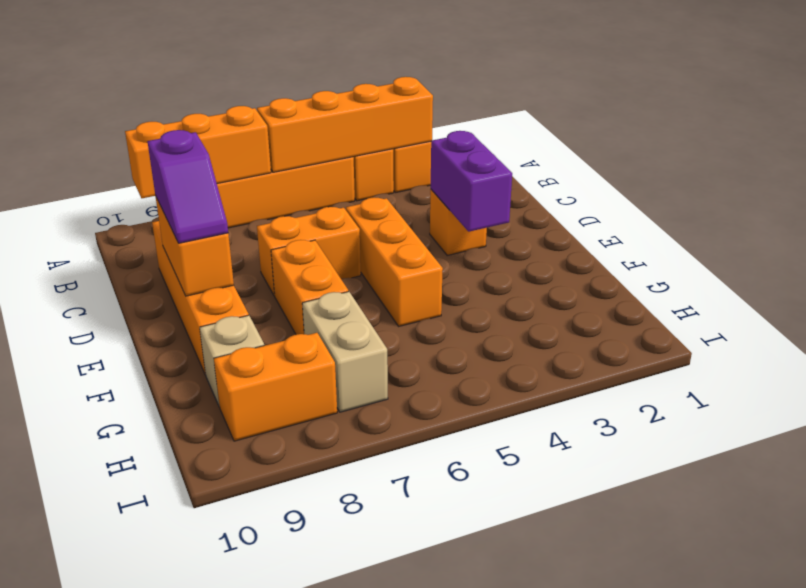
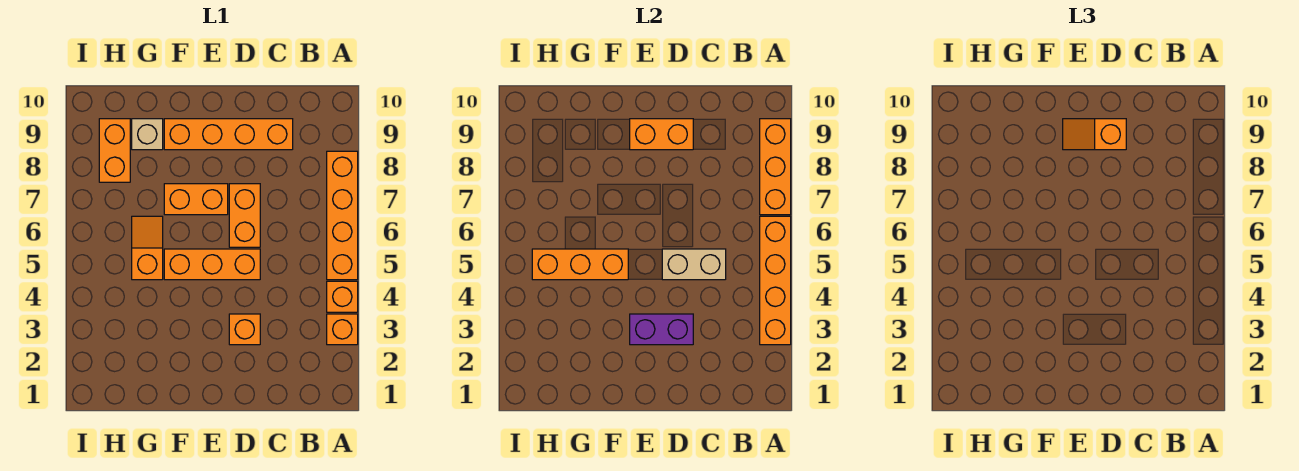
purple 1x2 slope [147,130,228,243] -> orange 1x2 slope [1063,119,1126,150]
none -> orange 1x3 brick [532,249,628,280]
none -> orange 1x2 slope [132,216,163,280]
tan 1x2 brick [302,292,388,412] -> tan 1x2 brick moved to [662,249,726,280]

